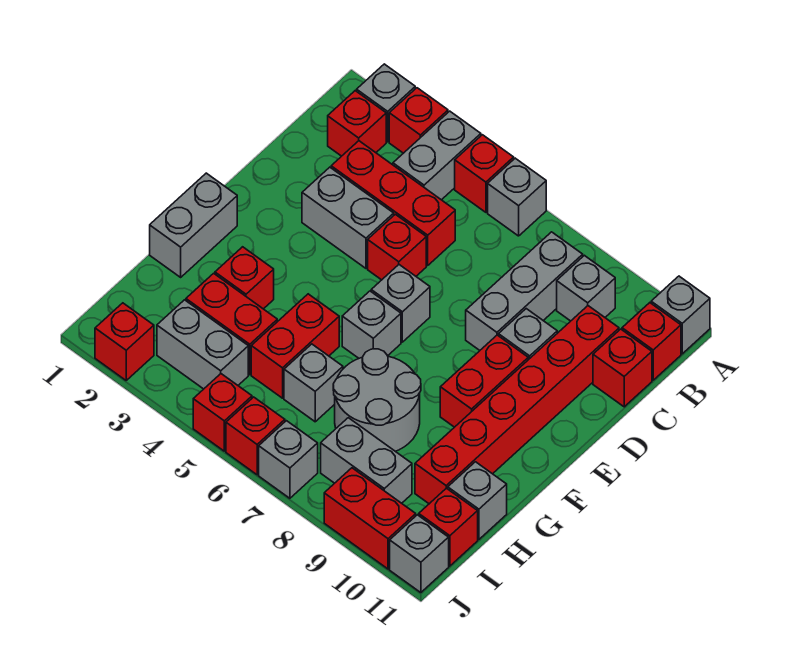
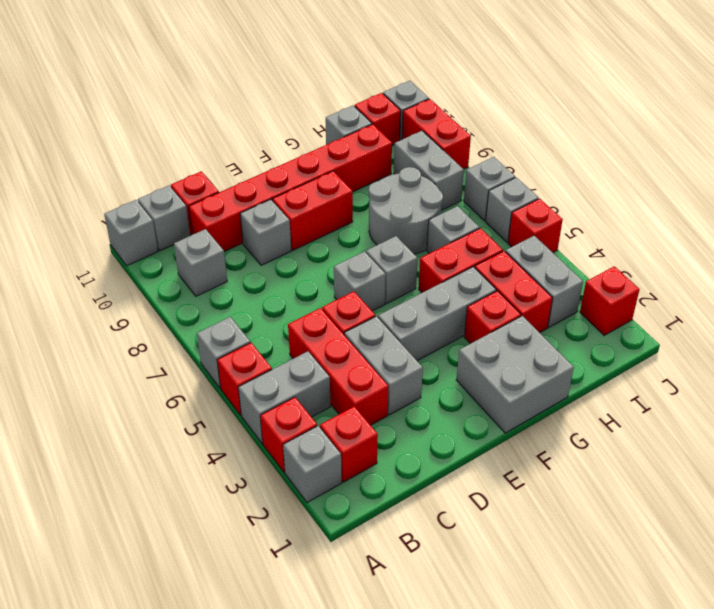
grey 1x3 brick [466,232,583,350] -> grey 1x3 brick moved to [378,267,496,361]
red 1x1 brick [622,303,681,380] -> grey 1x1 brick [138,186,190,251]
grey 1x2 brick [150,173,237,277] -> grey 2x2 brick [456,316,574,433]
red 1x1 brick [226,397,285,475] -> grey 1x1 brick [486,177,538,242]

